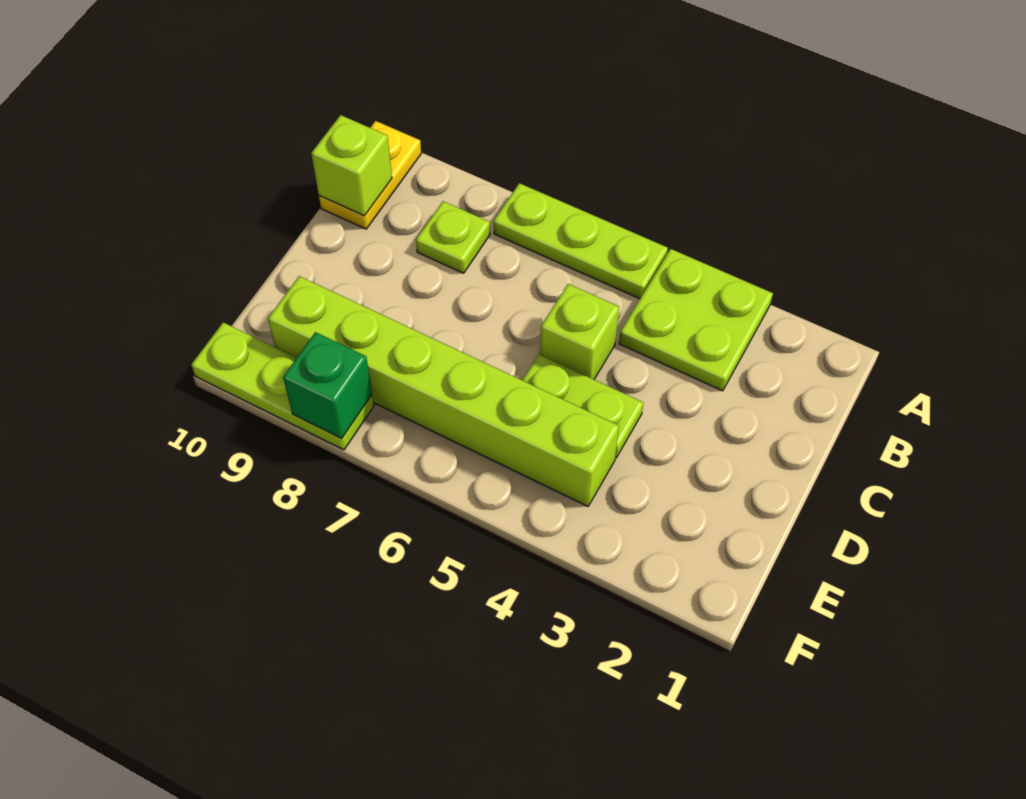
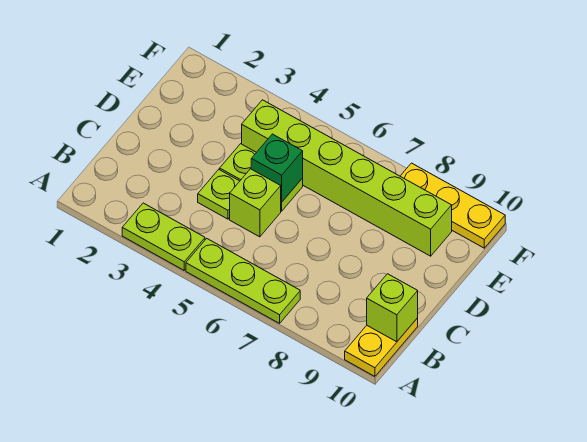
lime 2x2 plate [619,249,773,391] -> lime 1x2 plate [122,203,205,270]
lime 1x1 plate [416,201,490,273] -> lime 1x1 plate moved to [198,170,240,219]
lime 1x3 plate [191,322,374,450] -> yellow 1x3 plate [400,163,505,248]
green 1x1 brick [283,332,372,438] -> green 1x1 brick moved to [251,134,303,202]

